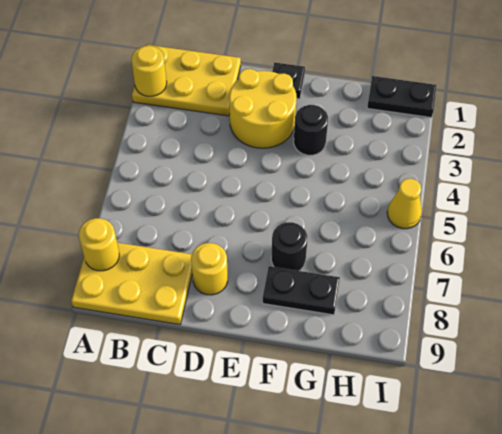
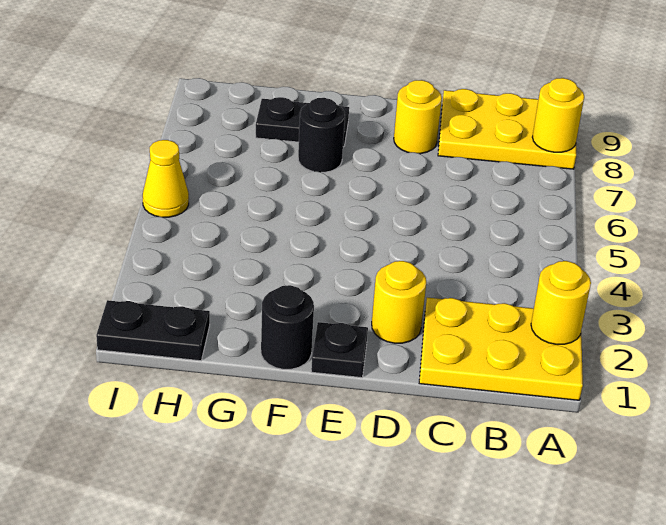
yellow 2x2 round brick [229,69,297,148] -> yellow 1x1 round brick [372,261,426,343]
black 1x1 round brick [294,105,328,155] -> black 1x1 round brick moved to [261,285,314,369]

